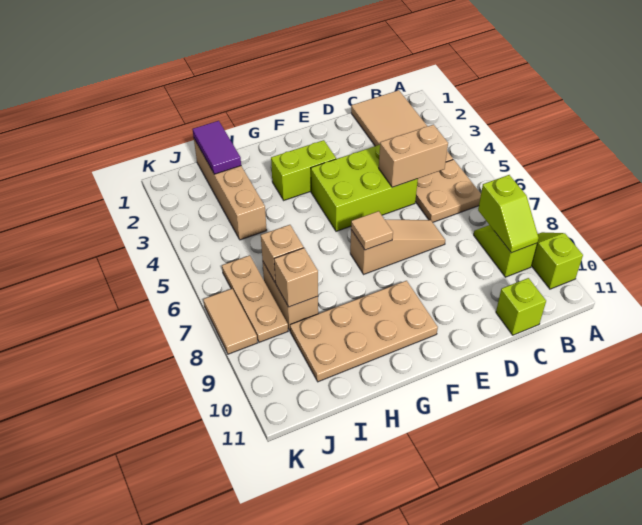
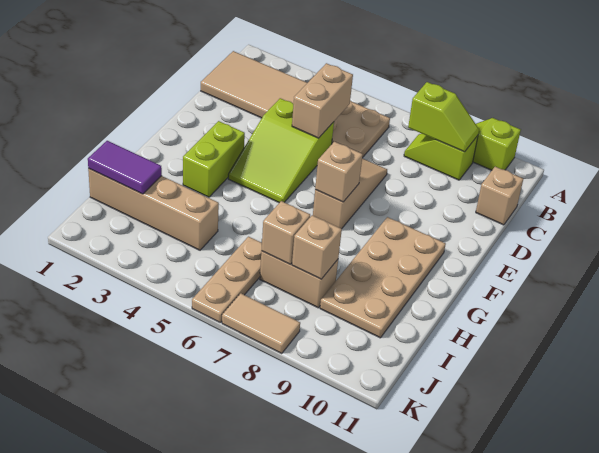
lime 1x1 brick [496,278,546,335] -> tan 1x1 brick [476,167,523,225]
lime 2x3 brick [311,145,418,231] -> lime 2x3 slope [228,98,334,203]
tan 1x1 tile [351,211,393,250] -> tan 1x1 brick [315,142,363,202]
tan 1x3 plate [222,255,288,342] -> tan 1x3 plate turned to [192,237,262,322]

